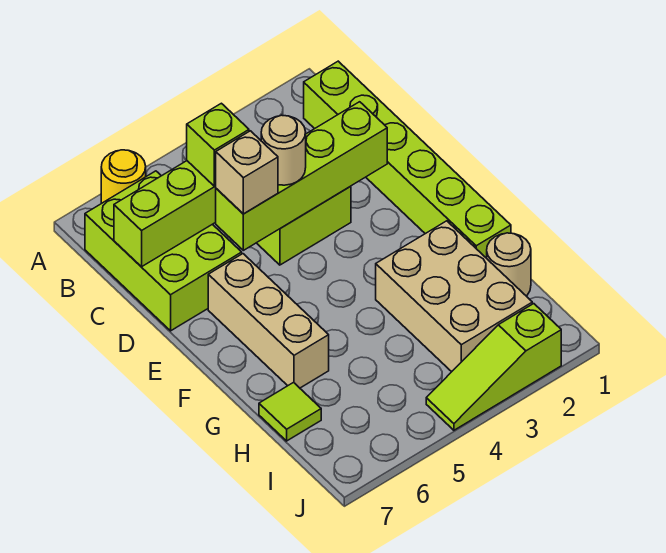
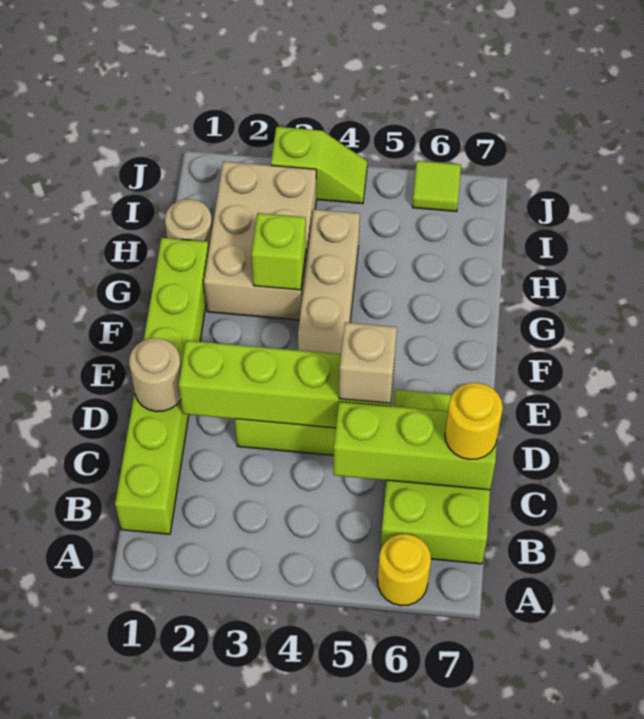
lime 1x1 brick [187,103,249,186] -> lime 1x1 brick moved to [252,213,306,290]
none -> yellow 1x1 round brick [445,383,503,460]
tan 1x1 round brick [261,115,306,185] -> tan 1x1 round brick moved to [129,338,181,412]
tan 1x3 brick [208,254,329,388] -> tan 1x3 brick moved to [298,209,360,354]
lime 1x1 tile [259,383,321,441] -> lime 1x1 tile moved to [412,161,461,212]
lime 1x3 slope [426,304,561,430] -> lime 1x2 slope [271,127,367,204]

